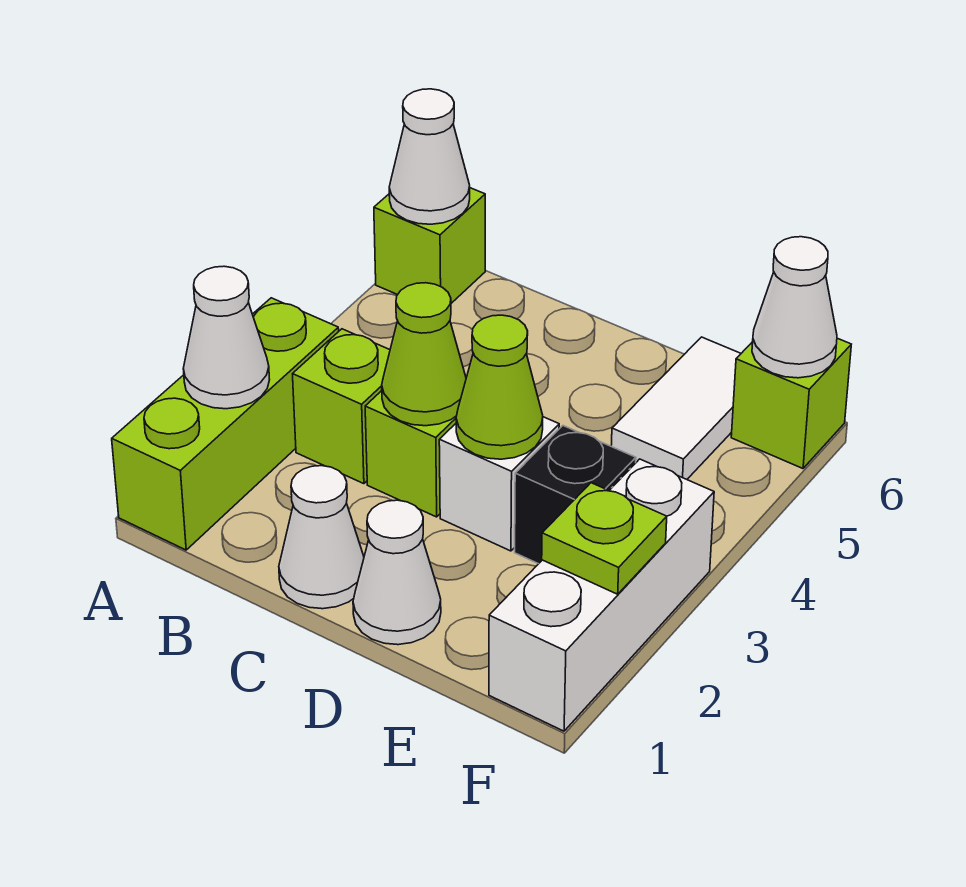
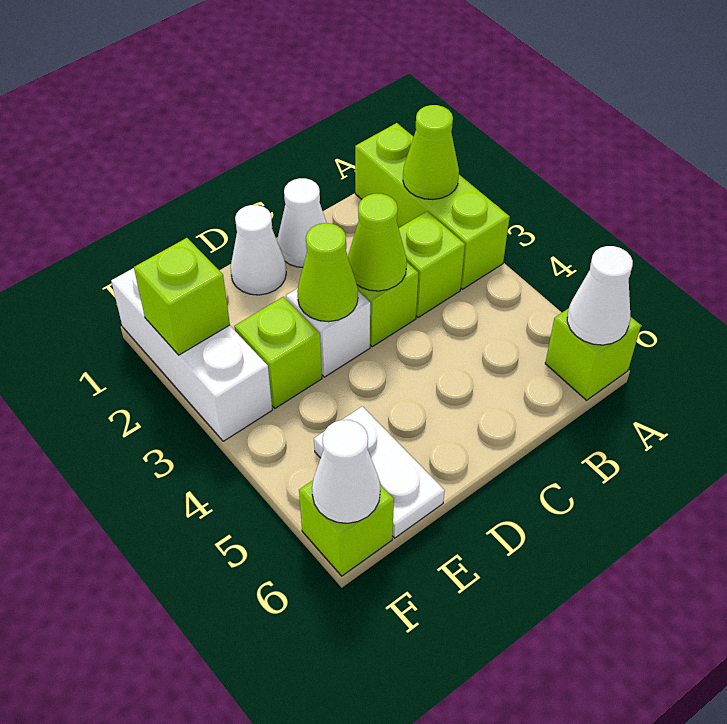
white 1x1 cone [183,266,270,409] -> lime 1x1 cone [403,105,459,199]
black 1x1 brick [515,426,636,564] -> lime 1x1 brick [234,297,322,408]
white 1x2 tile [611,337,741,479] -> white 1x2 plate [314,406,445,538]
lime 1x1 plate [542,483,667,594] -> lime 1x1 brick [134,238,230,355]

